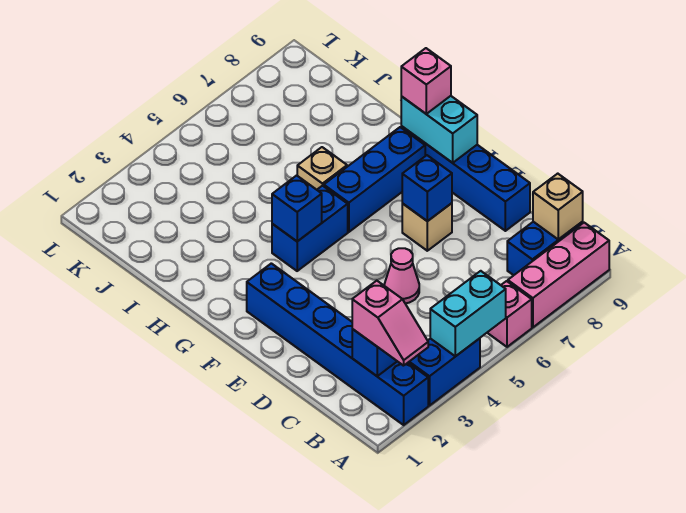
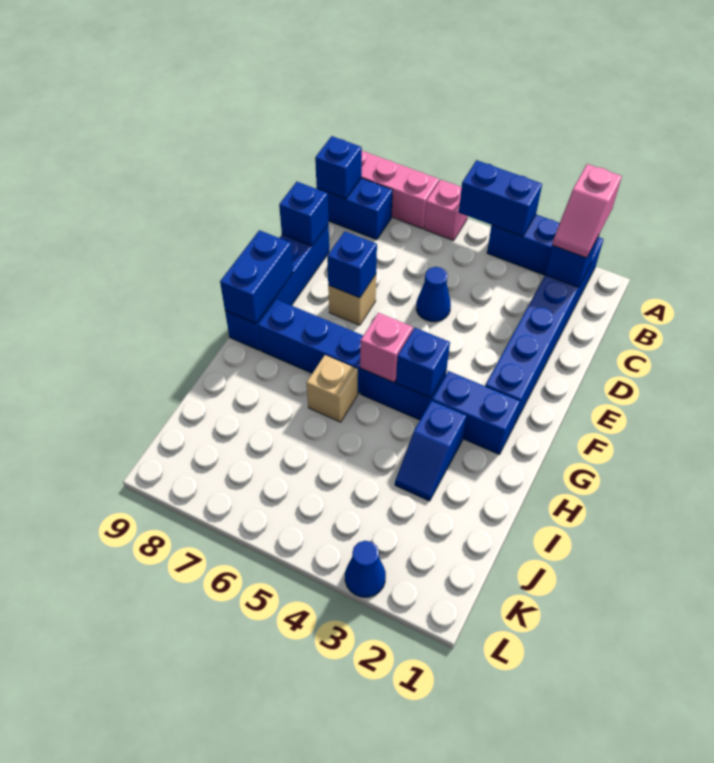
pink 1x2 slope [352,281,428,366] -> pink 1x2 slope turned to [552,164,622,258]
cyan 1x2 brick [430,271,506,356] -> blue 1x2 brick [459,160,542,236]
tan 1x1 brick [533,174,583,239] -> blue 1x1 brick [315,136,362,199]
pink 1x1 cone [384,248,419,304] -> blue 1x1 cone [416,267,451,322]
none -> blue 1x1 brick [279,182,328,246]
cyan 1x2 brick [401,96,477,163] -> blue 1x2 brick [220,230,293,323]
none -> blue 1x2 brick [432,371,520,455]
pink 1x1 brick [401,48,451,114] -> pink 1x1 brick moved to [360,313,413,382]
none -> blue 1x2 slope [395,401,466,501]
none -> blue 1x1 cone [345,541,386,597]

